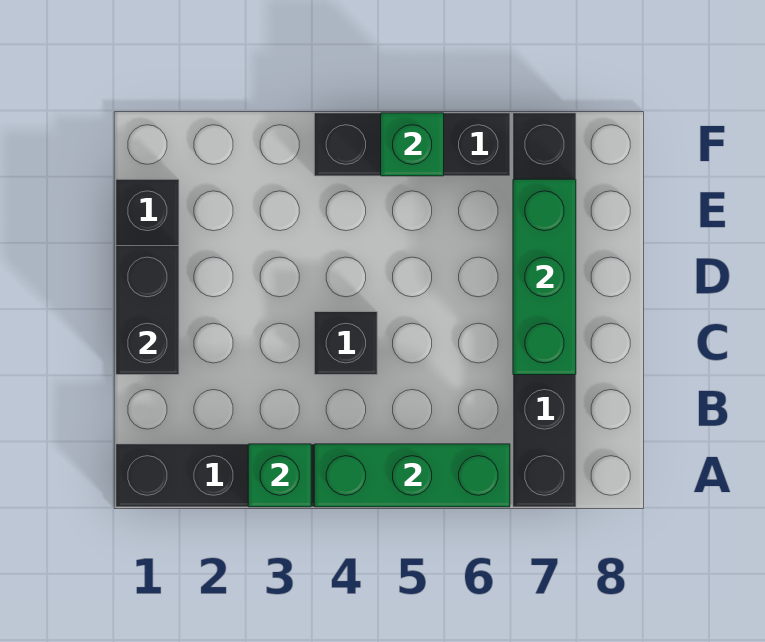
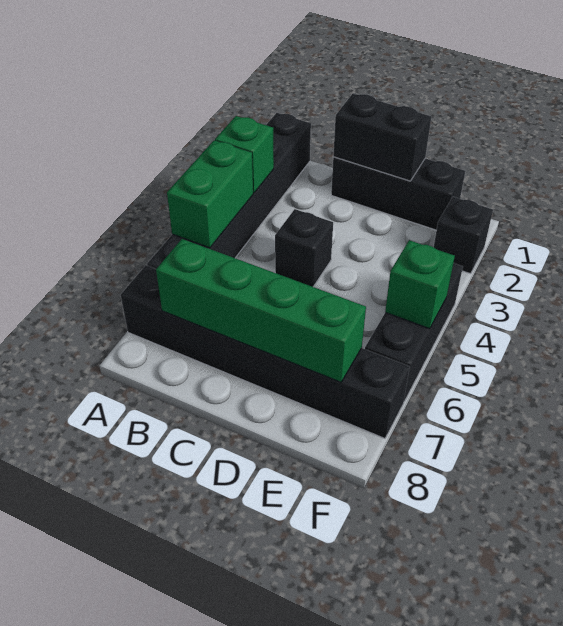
green 1x3 brick [314,444,510,507] -> green 1x2 brick [167,140,253,248]
green 1x3 brick [513,179,576,375] -> green 1x4 brick [156,239,366,382]
none -> black 1x1 brick [434,197,493,274]

